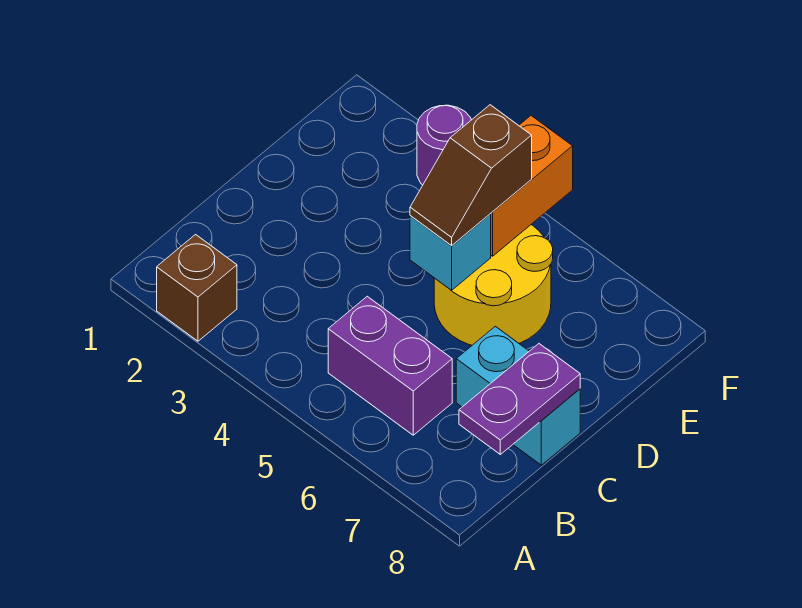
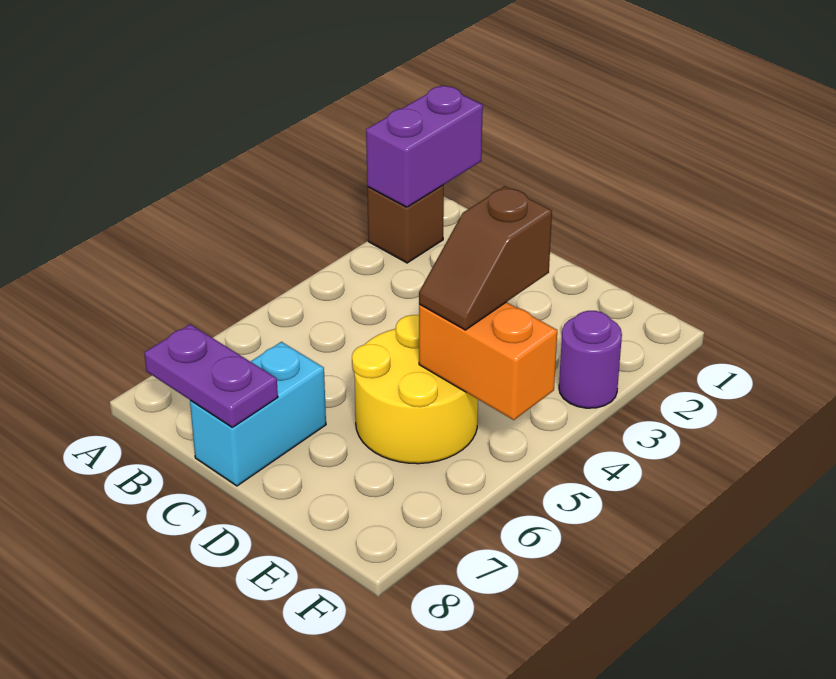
purple 1x2 brick [328,296,452,435] -> purple 1x2 brick moved to [366,85,483,207]
cyan 1x1 brick [410,214,491,291] -> none
brown 1x2 slope [410,105,532,245] -> brown 1x2 slope turned to [419,186,552,330]

